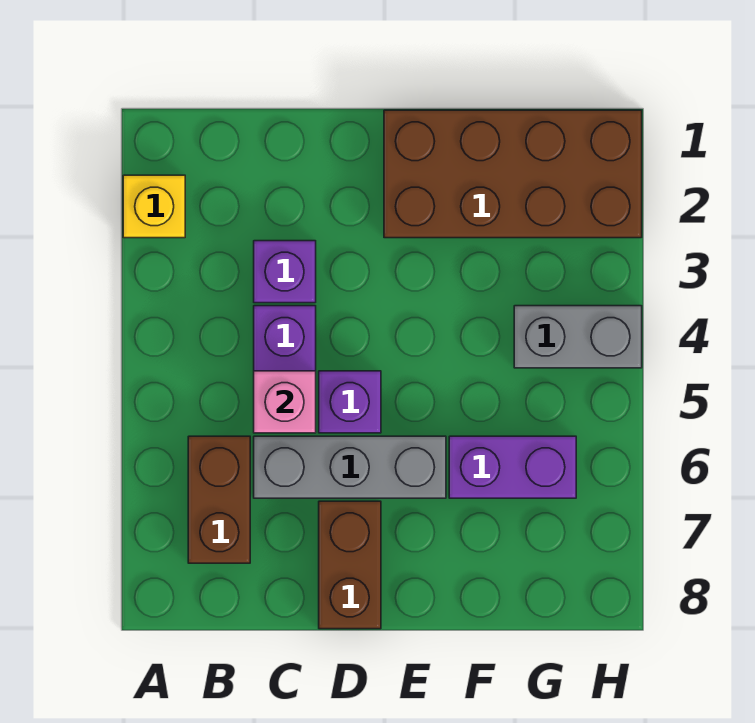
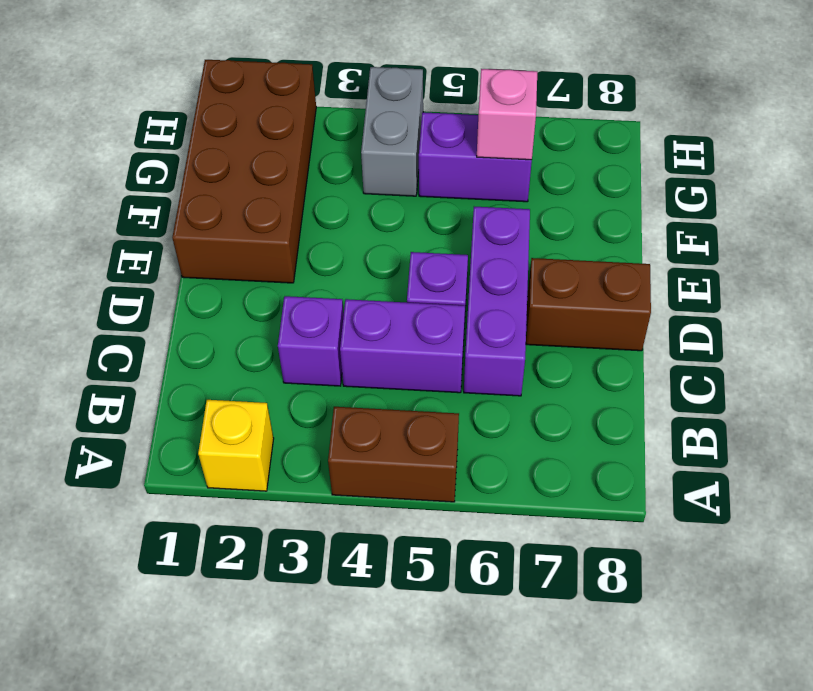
brown 1x2 brick [188,436,250,563] -> brown 1x2 brick moved to [328,407,459,502]
pink 1x1 brick [254,371,316,433] -> pink 1x1 brick moved to [477,69,537,160]
grey 1x3 brick [254,436,446,498] -> purple 1x3 brick [464,207,530,396]
purple 1x2 brick [449,436,576,498] -> purple 1x2 brick turned to [419,112,532,202]

